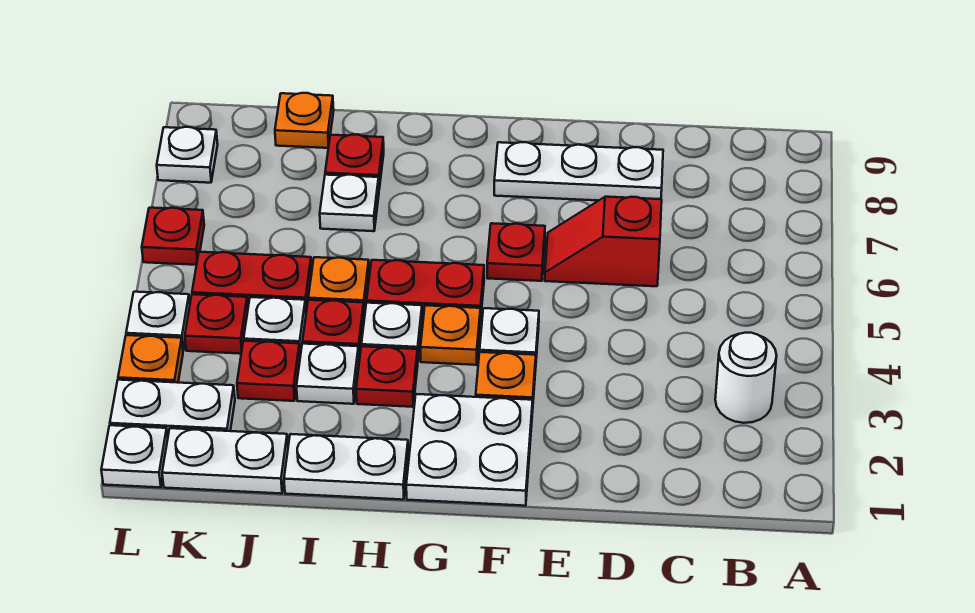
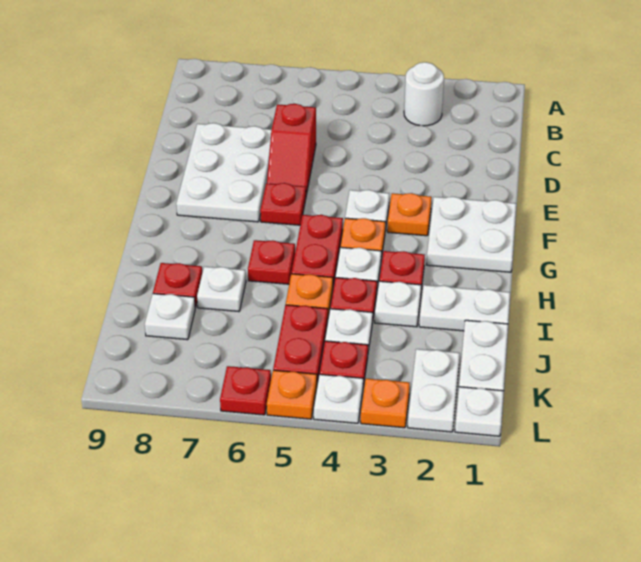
white 1x3 plate [494,142,663,201] -> white 2x3 plate [176,123,271,222]
white 1x2 plate [284,434,408,500] -> white 1x2 plate turned to [419,285,510,331]
red 1x1 plate [237,341,300,401] -> red 1x1 plate moved to [248,240,295,284]
orange 1x1 plate [275,93,334,148] -> orange 1x1 plate moved to [267,370,317,419]
white 1x1 plate [157,127,218,183] -> white 1x1 plate moved to [145,294,195,340]

